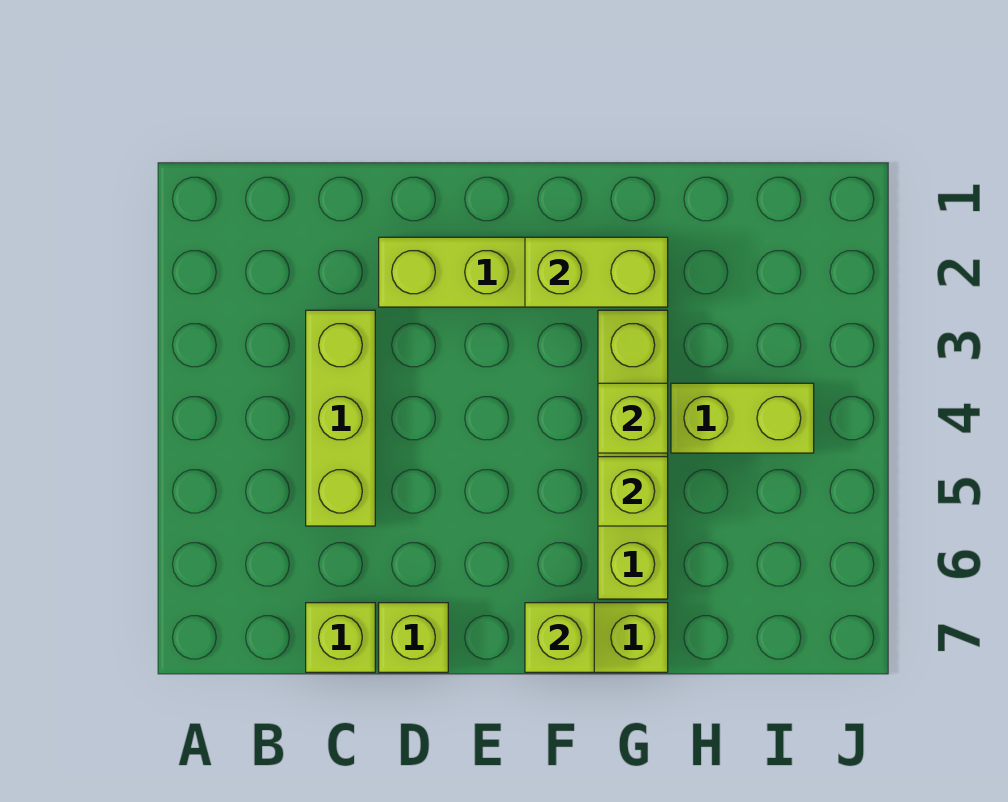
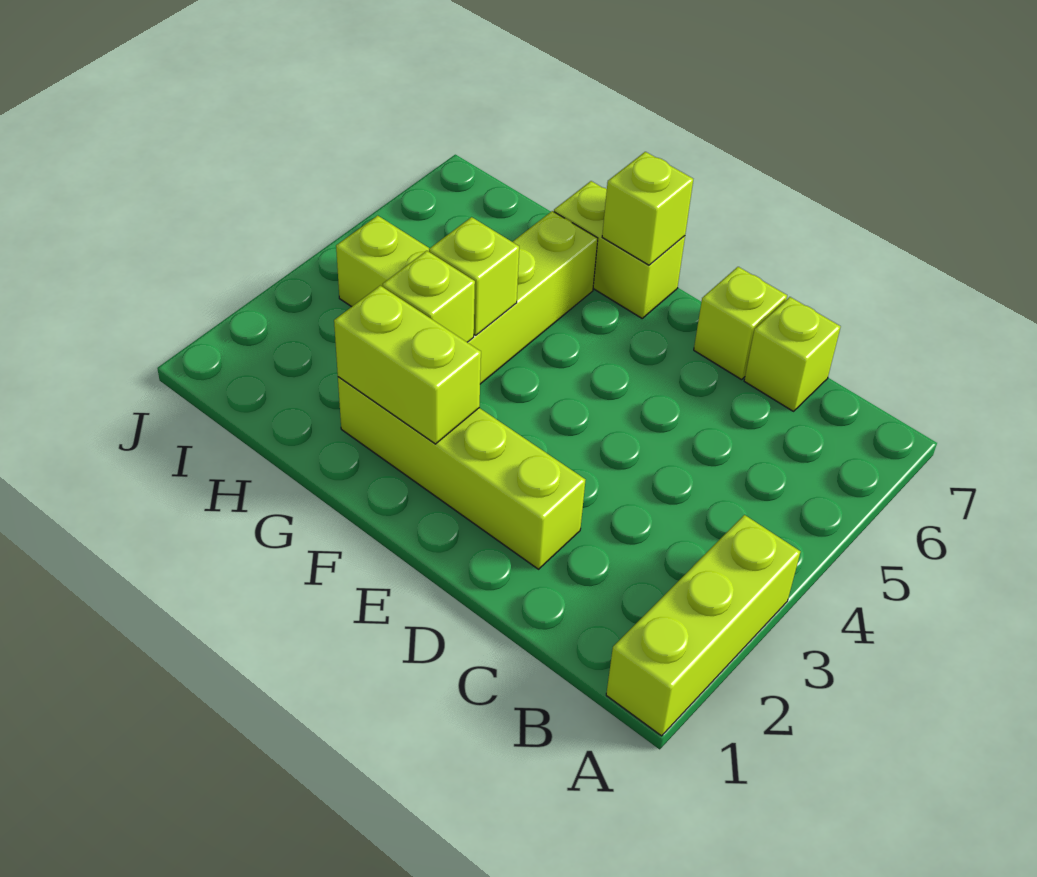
lime 1x3 brick [306,310,375,526] -> lime 1x3 brick moved to [606,515,801,736]
lime 1x1 brick [598,457,668,526] -> lime 1x1 brick moved to [383,251,475,342]

